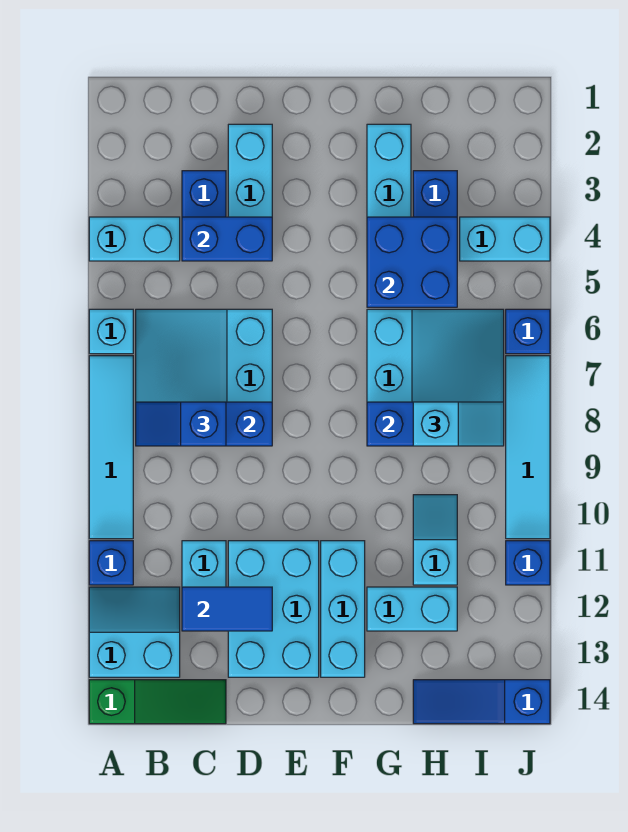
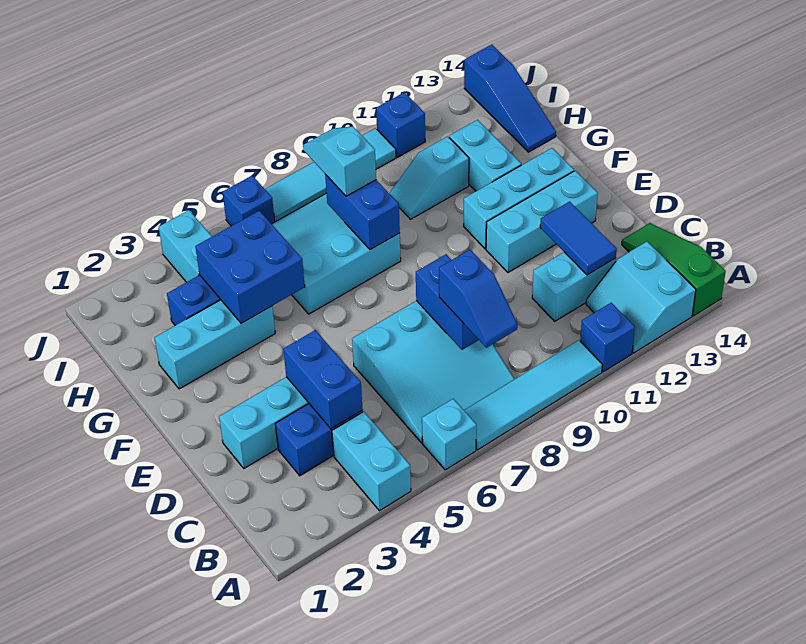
cyan 2x3 brick [228,541,319,677] -> cyan 1x3 brick [486,171,598,272]

